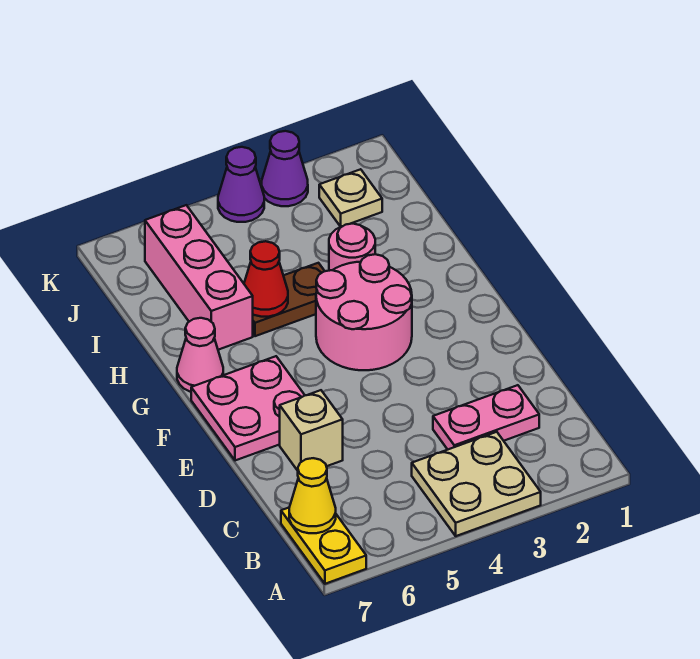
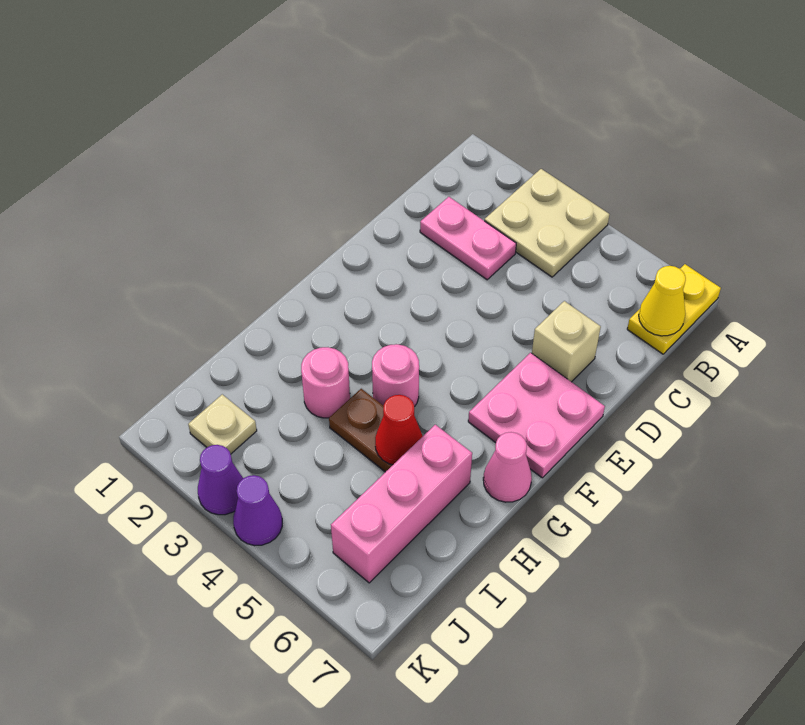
pink 2x2 round brick [316,254,412,370] -> pink 1x1 round brick [372,344,419,407]

